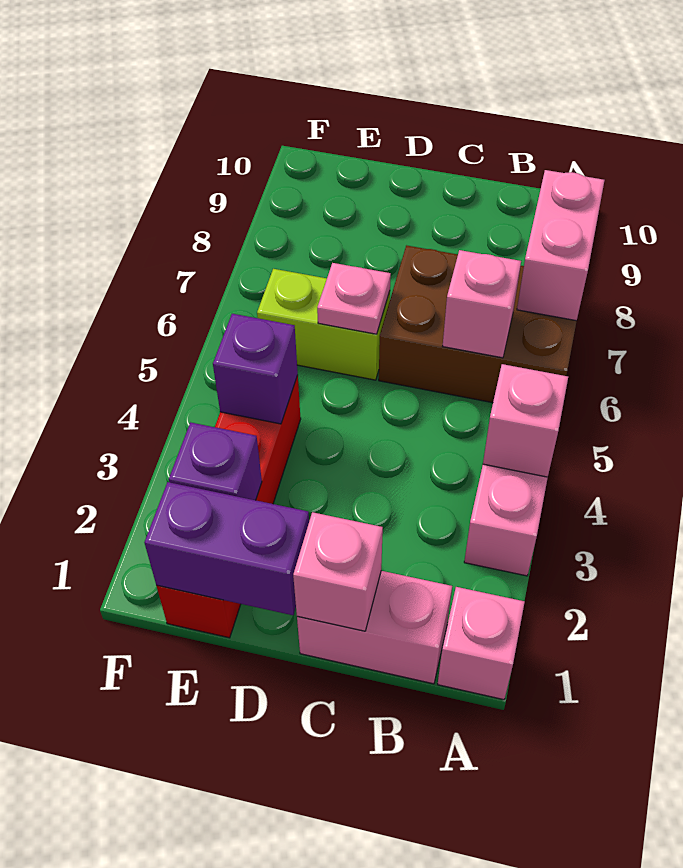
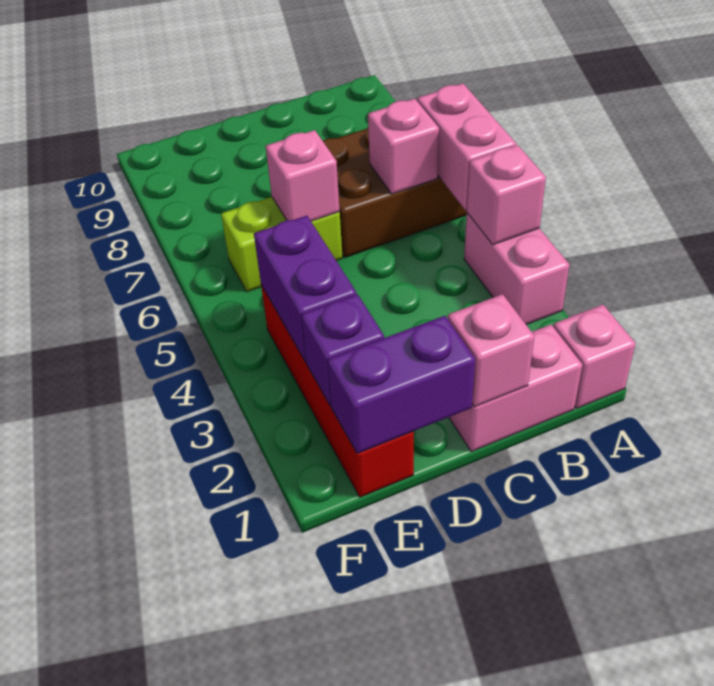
pink 1x2 brick [517,170,605,321] -> pink 1x2 brick moved to [417,83,516,210]
pink 1x1 plate [317,263,391,334] -> pink 1x1 brick [266,130,340,221]
purple 1x1 brick [213,314,298,424] -> purple 1x2 brick [254,216,356,362]

